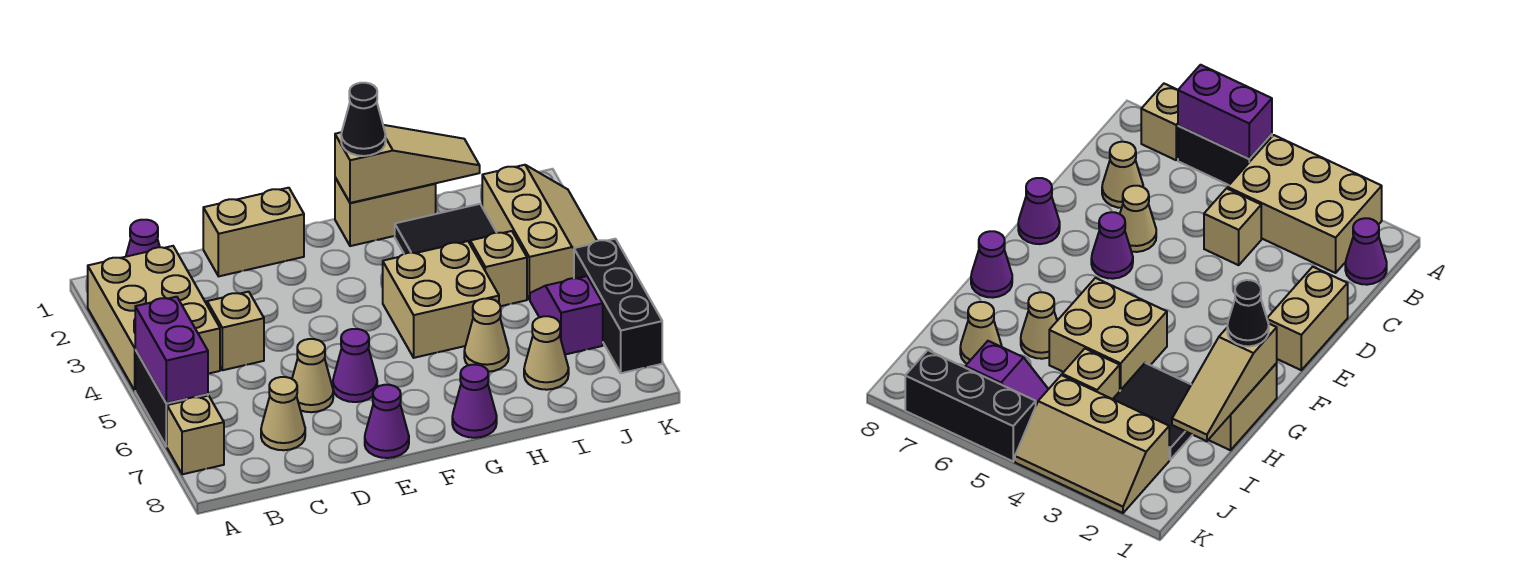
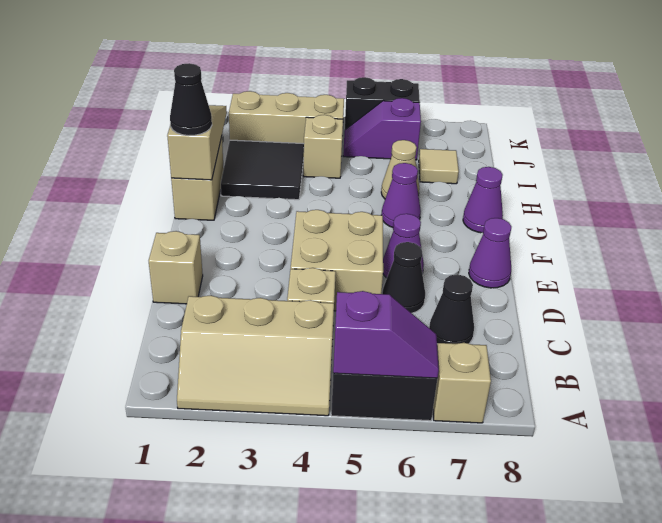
tan 2x3 brick [88,246,220,390] -> tan 2x3 slope [177,295,334,416]
purple 1x2 brick [135,297,208,403] -> purple 1x2 slope [333,291,439,378]
purple 1x1 cone [126,220,160,257] -> purple 1x1 cone moved to [381,163,421,227]
tan 1x1 cone [261,377,305,450] -> black 1x1 cone [429,274,474,344]
tan 1x2 brick [203,188,304,276] -> tan 1x1 brick [149,231,203,304]
tan 1x1 cone [292,339,333,412] -> black 1x1 cone [382,242,425,313]
tan 2x2 brick [383,241,499,358] -> tan 2x2 brick moved to [291,210,383,311]
tan 1x1 cone [524,316,569,390] -> tan 1x1 tile [419,149,459,184]
black 1x3 brick [574,239,662,373] -> black 1x2 brick [345,77,420,129]

